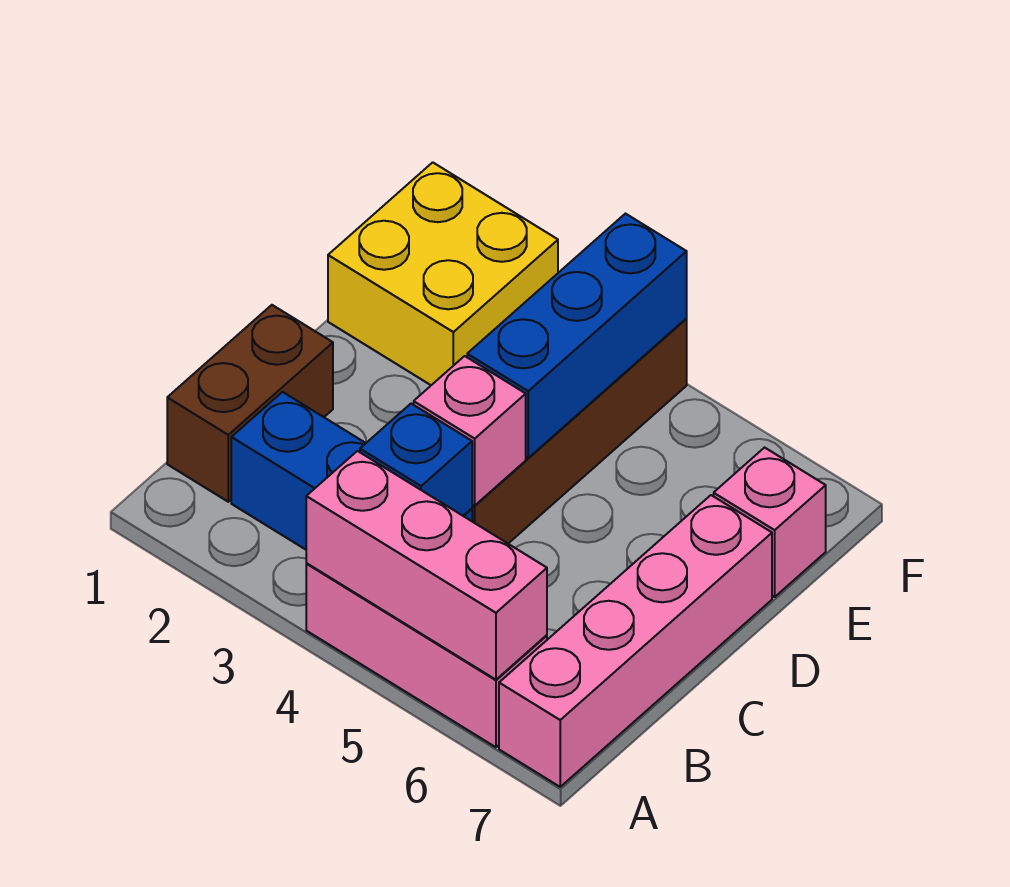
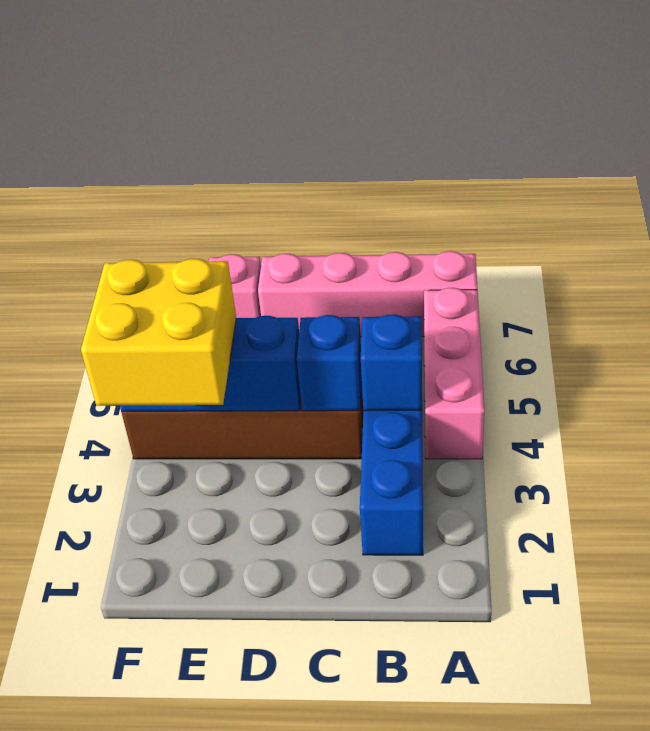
pink 1x3 brick [306,451,547,680] -> none
brown 1x2 brick [167,305,333,502] -> none
pink 1x1 brick [414,356,526,505] -> blue 1x1 brick [297,315,362,411]
yellow 2x2 brick [328,162,558,385] -> yellow 2x2 brick moved to [81,259,236,406]

